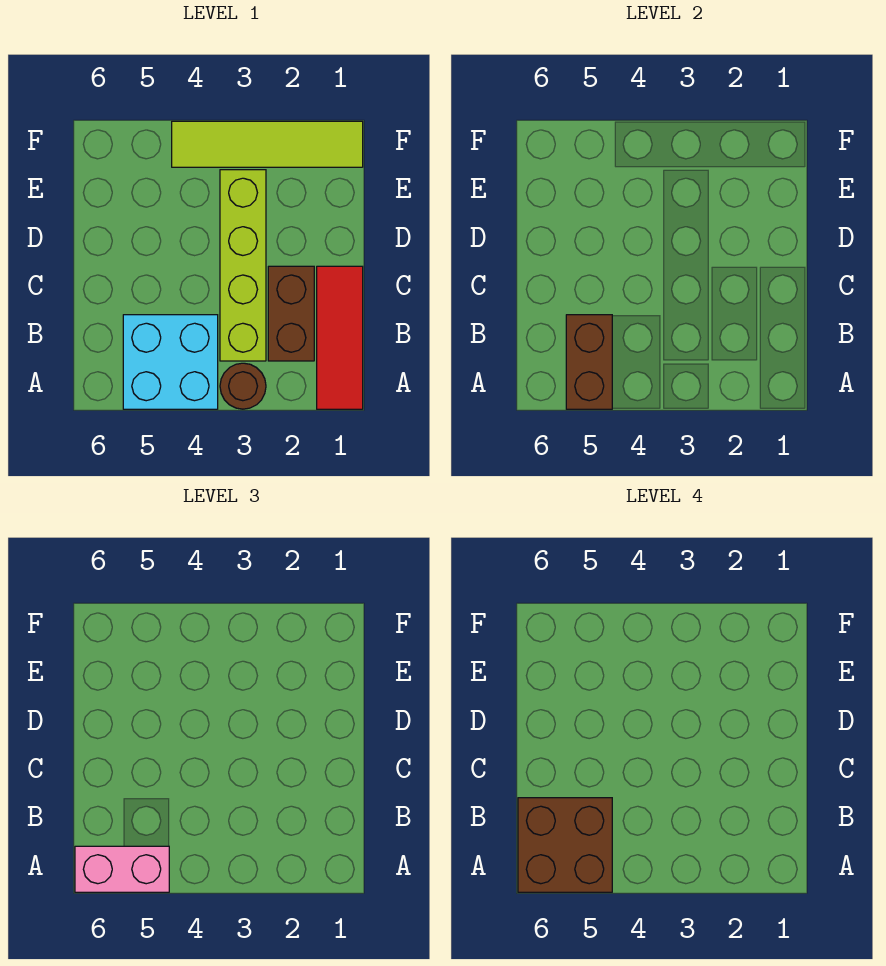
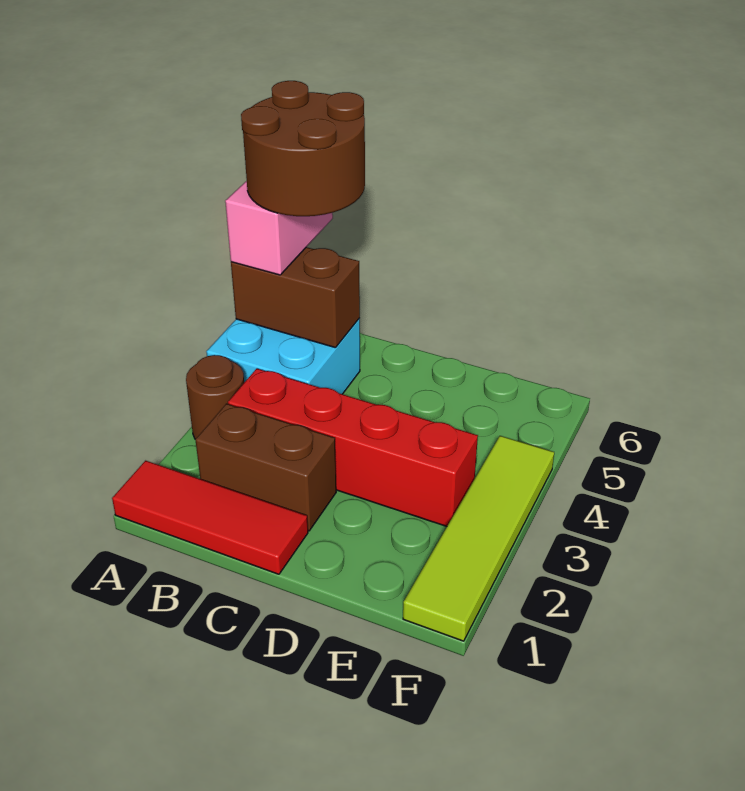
brown 2x2 brick [518,798,612,892] -> brown 2x2 round brick [241,81,365,216]
lime 1x4 brick [220,170,266,361] -> red 1x4 brick [228,369,478,526]

